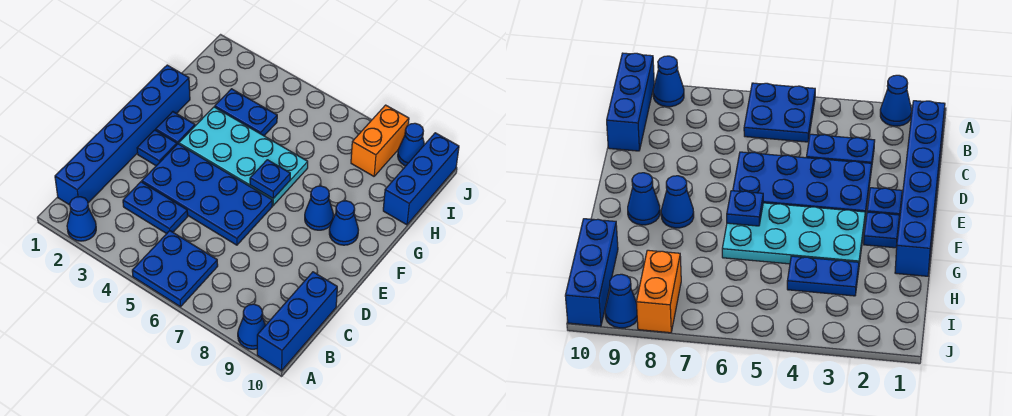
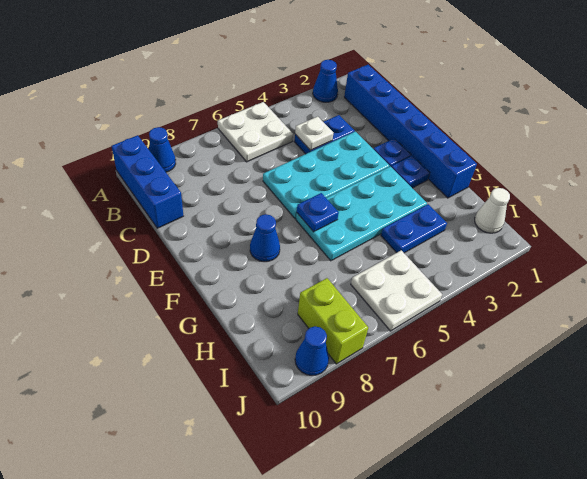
blue 2x2 plate [132,231,218,307] -> white 2x2 plate [218,102,293,162]
none -> white 1x1 plate [295,117,334,150]
blue 2x4 plate [142,144,272,245] -> cyan 2x4 plate [263,132,389,219]
blue 1x1 cone [329,201,358,245] -> none
blue 1x3 brick [383,133,459,225] -> none
none -> white 1x1 cone [475,188,510,233]
none -> white 2x2 plate [351,250,442,331]
orange 1x2 brick [351,105,409,176] -> lime 1x2 brick [298,278,368,364]

